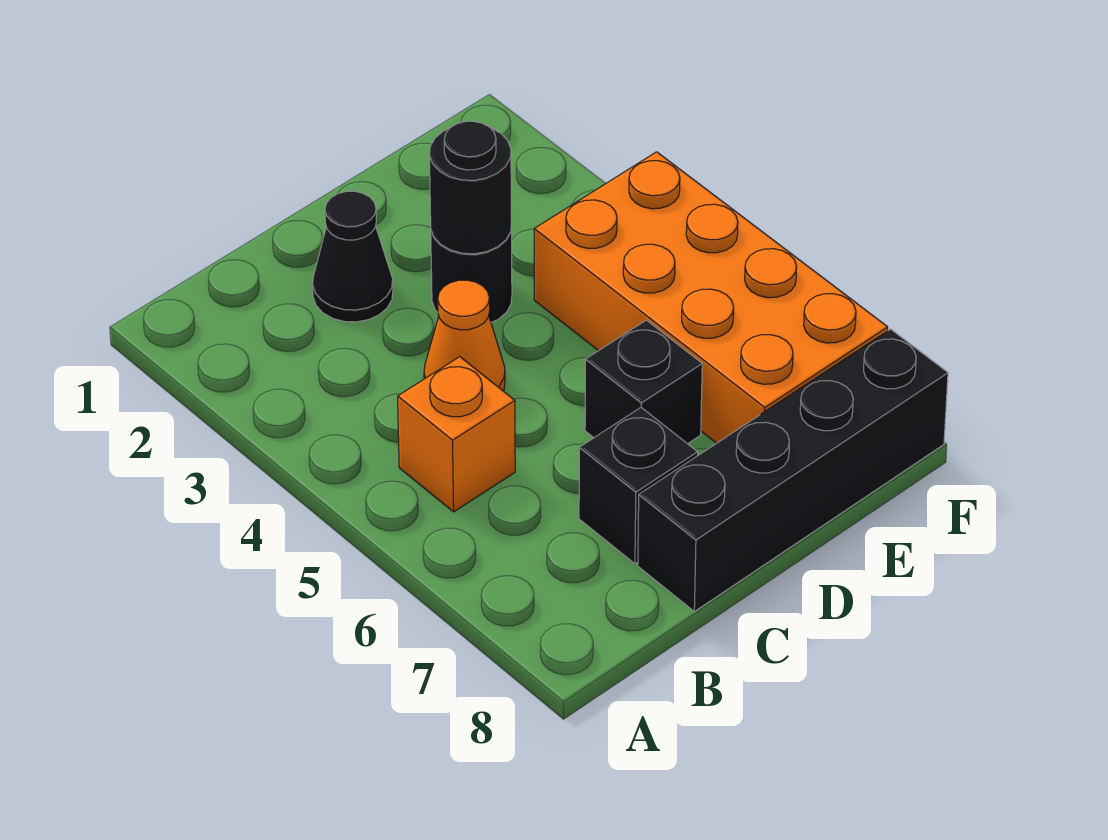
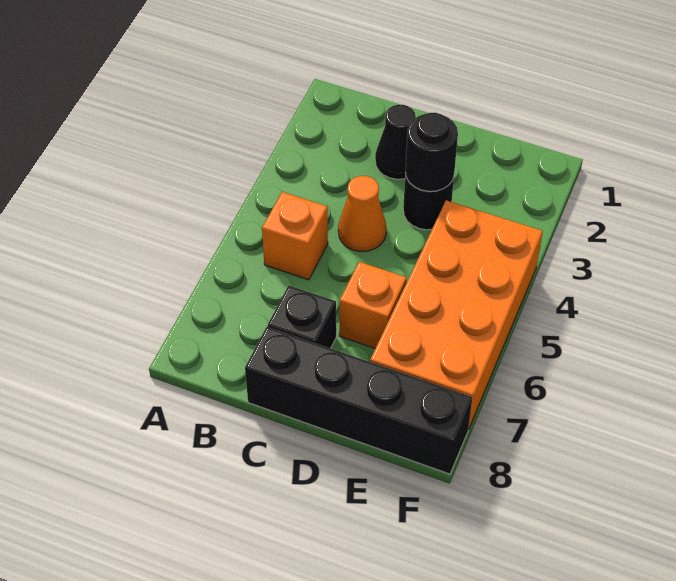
black 1x1 brick [585,320,702,444] -> orange 1x1 brick [339,262,406,348]

